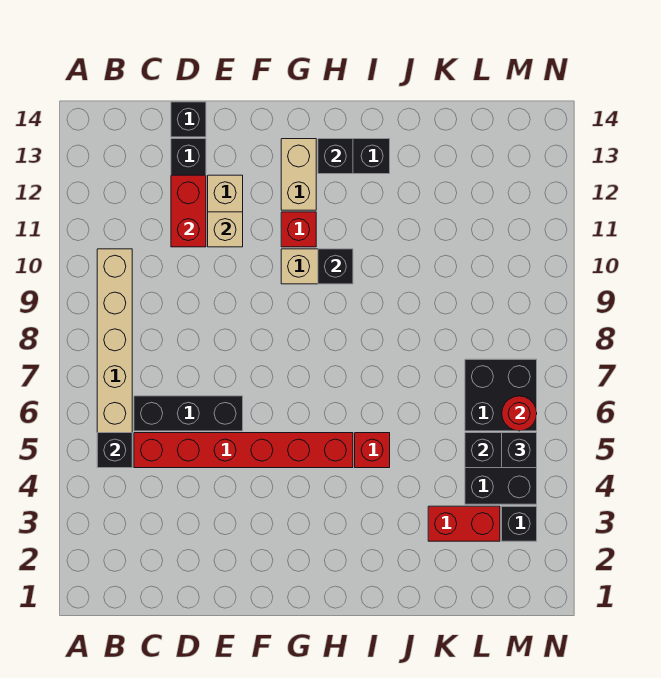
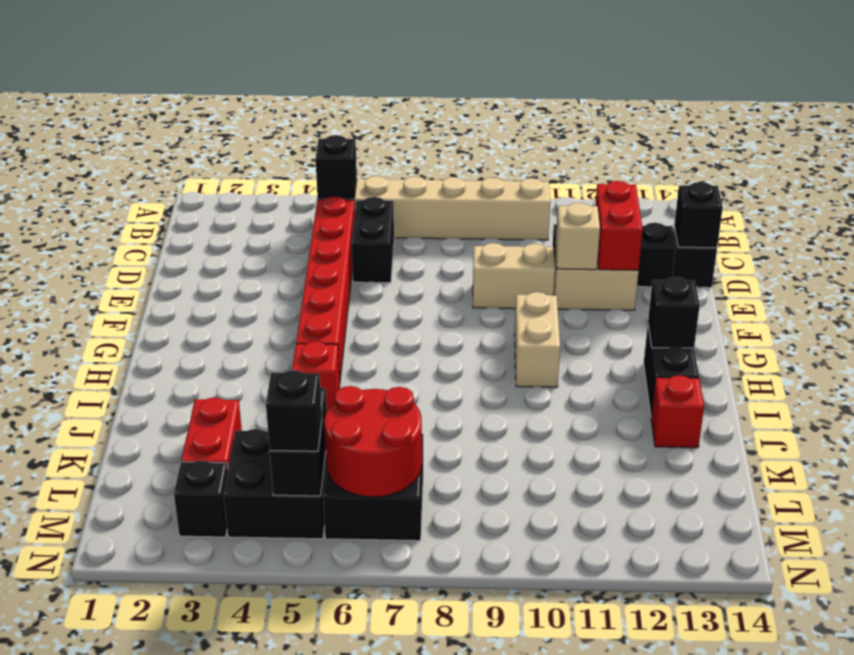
black 1x3 brick [134,396,243,431] -> black 1x2 brick [352,197,394,283]
red 1x2 brick [171,175,206,247] -> red 1x2 brick turned to [595,181,643,270]
red 1x1 brick [281,212,316,247] -> red 1x1 brick moved to [651,375,704,448]
tan 1x2 brick [281,139,316,210] -> tan 1x2 brick moved to [473,243,555,309]
black 1x1 brick [318,249,353,284] -> black 1x1 brick moved to [674,182,723,248]
red 1x1 round brick [502,396,537,431] -> red 2x2 round brick [324,386,422,497]

